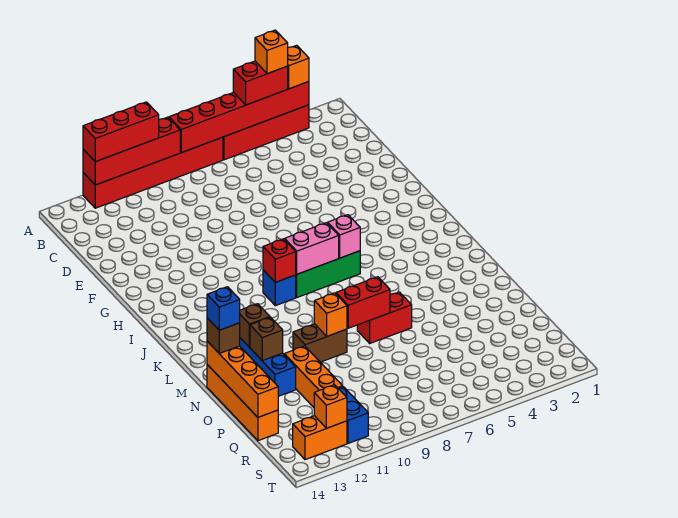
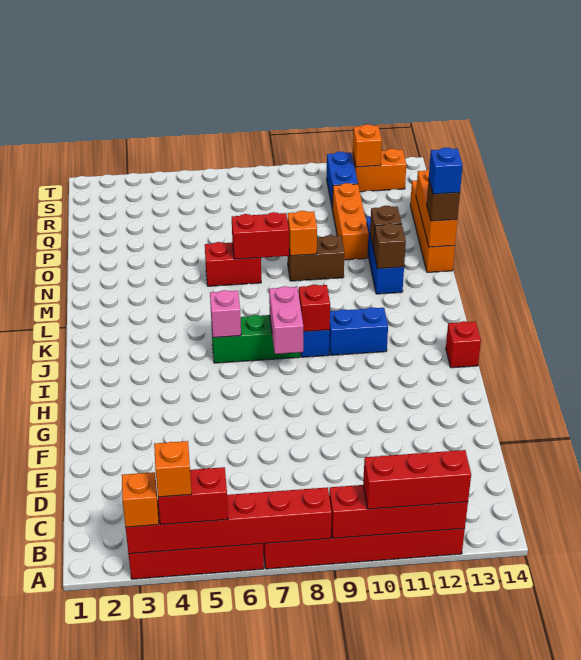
none -> red 1x1 brick [446,321,481,368]
pink 1x2 brick [285,223,339,274] -> pink 1x2 brick turned to [269,286,303,354]
none -> blue 1x2 brick [329,307,388,355]
orange 1x4 brick [207,341,278,417] -> orange 1x3 brick [416,169,457,247]

